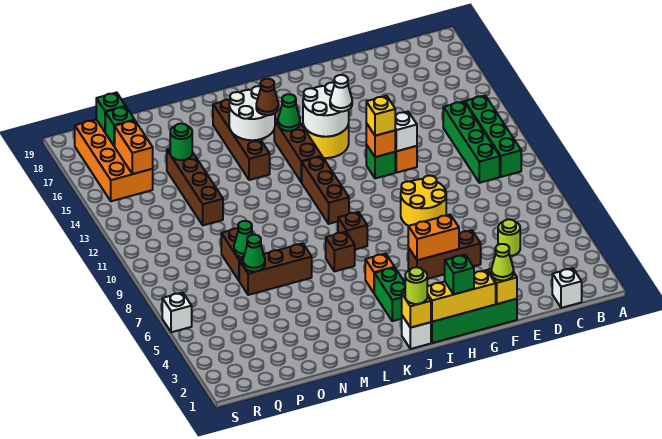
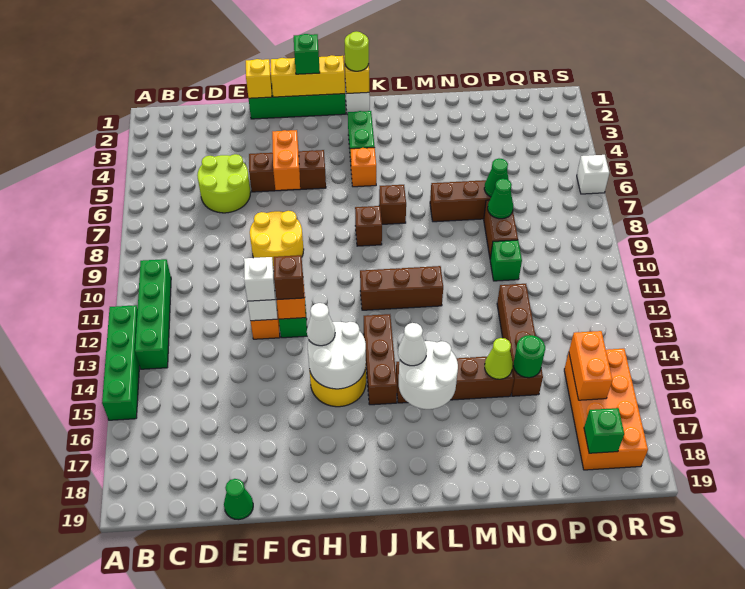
white 1x1 brick [552,268,582,308] -> white 1x1 brick moved to [244,257,275,301]
green 1x4 brick [443,101,500,183] -> green 1x4 brick moved to [102,305,139,420]
lime 1x1 round brick [498,219,520,256] -> lime 2x2 round brick [197,154,251,213]
lime 1x1 cone [491,244,514,280] -> lime 1x1 cone moved to [485,338,513,379]
orange 1x2 brick [408,215,459,260] -> orange 1x2 brick turned to [272,130,300,190]
yellow 1x1 brick [366,96,395,136] -> brown 1x1 brick [274,255,304,300]
brown 1x3 brick [302,156,349,224] -> brown 1x3 brick turned to [360,266,443,310]
green 1x1 cone [278,94,300,131] -> green 1x1 cone moved to [224,479,253,520]
brown 1x1 cone [256,79,279,115] -> white 1x1 cone [398,323,427,366]
brown 1x4 brick [213,100,270,180] -> brown 1x4 brick turned to [396,357,514,403]
green 1x1 brick [105,106,134,146] -> green 1x1 brick moved to [490,240,522,281]

